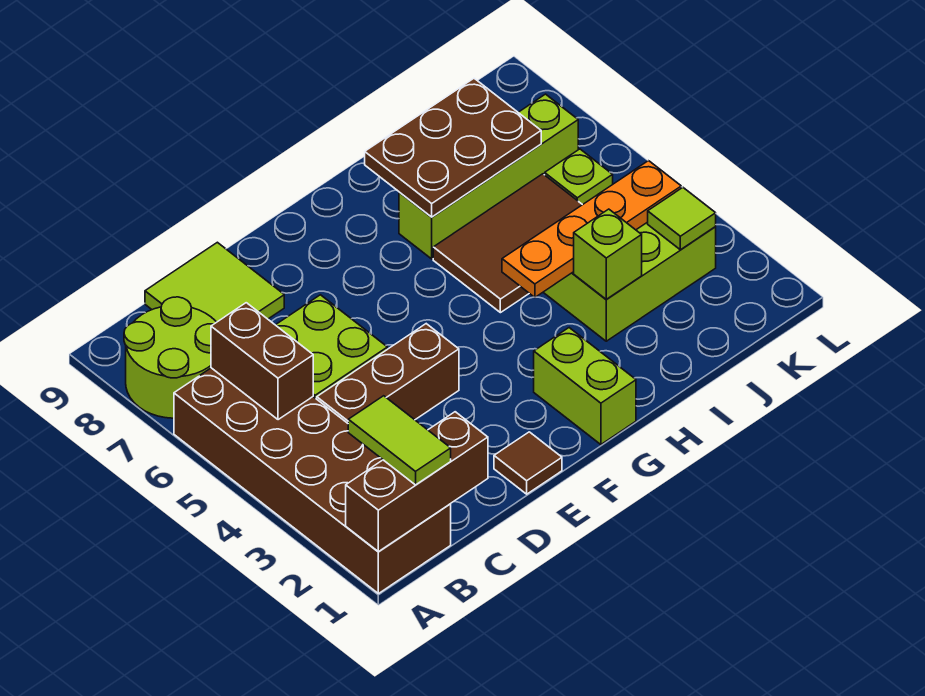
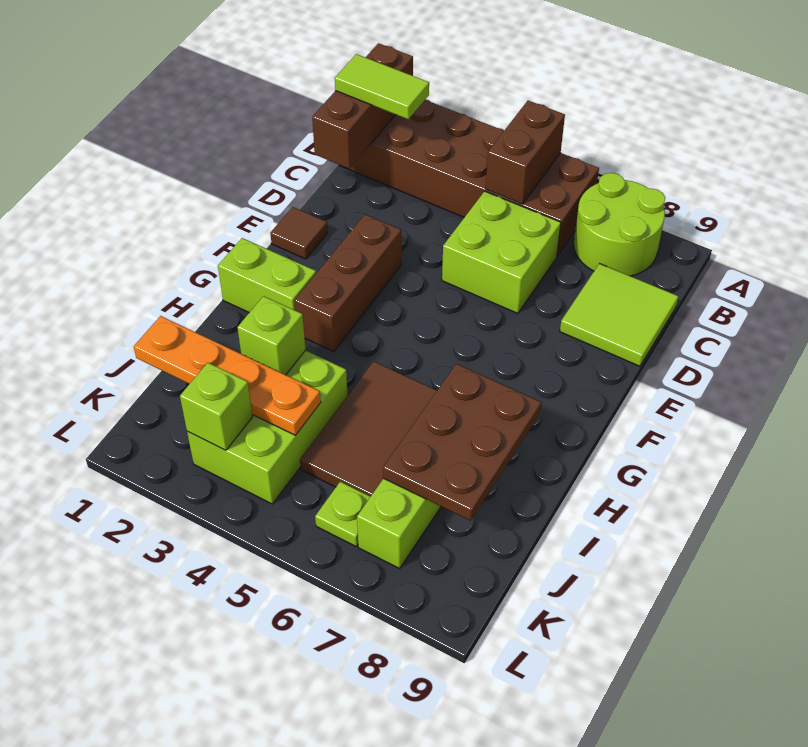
brown 1x2 brick [211,303,313,420] -> brown 1x2 brick turned to [486,100,565,204]
brown 1x3 brick [317,324,459,423] -> brown 1x3 brick moved to [294,214,401,352]
orange 1x4 plate [502,161,681,297] -> orange 1x4 plate turned to [134,316,321,435]
lime 1x1 tile [648,187,716,250] -> lime 1x1 brick [180,363,253,450]

